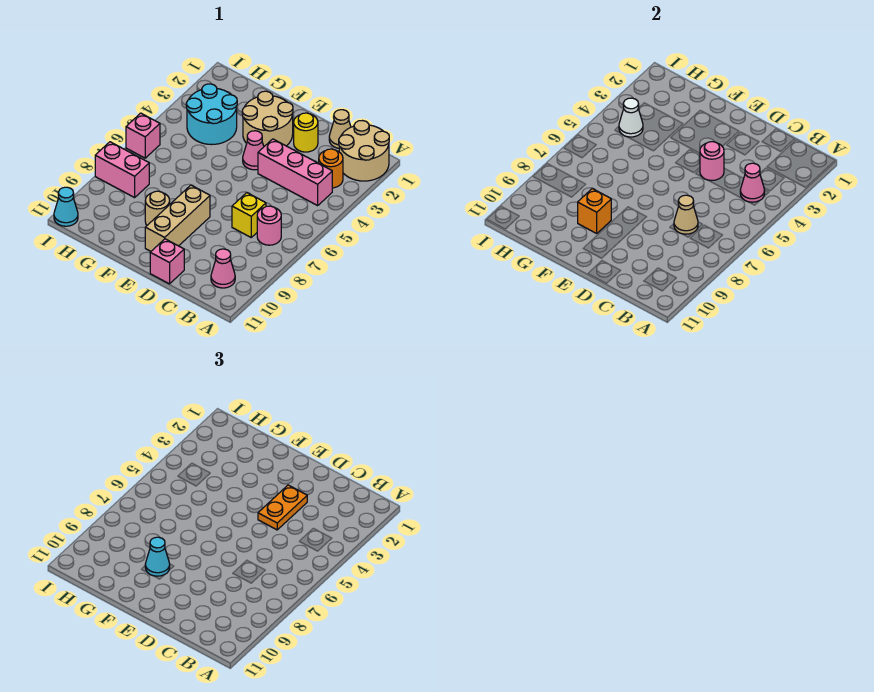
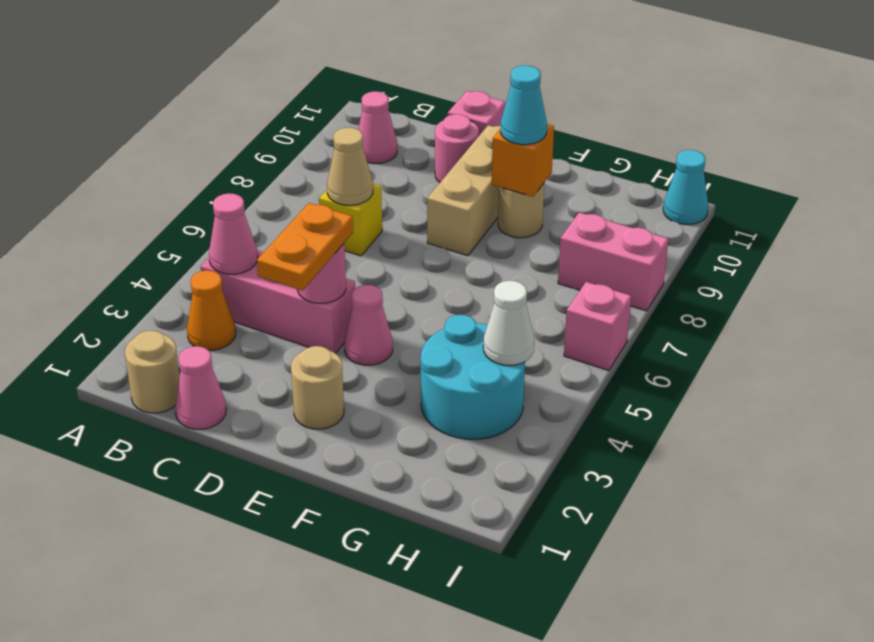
tan 2x2 round brick [339,121,389,181] -> tan 1x1 round brick [125,331,180,413]
orange 1x1 round brick [319,149,343,188] -> orange 1x1 cone [187,270,236,350]
pink 1x1 round brick [257,206,281,245] -> pink 1x1 round brick moved to [435,114,479,182]
tan 1x1 cone [329,110,351,148] -> pink 1x1 cone [175,346,226,429]
yellow 1x1 round brick [294,113,318,152] -> none
tan 2x2 round brick [242,91,293,146] -> tan 1x1 round brick [291,346,344,429]

